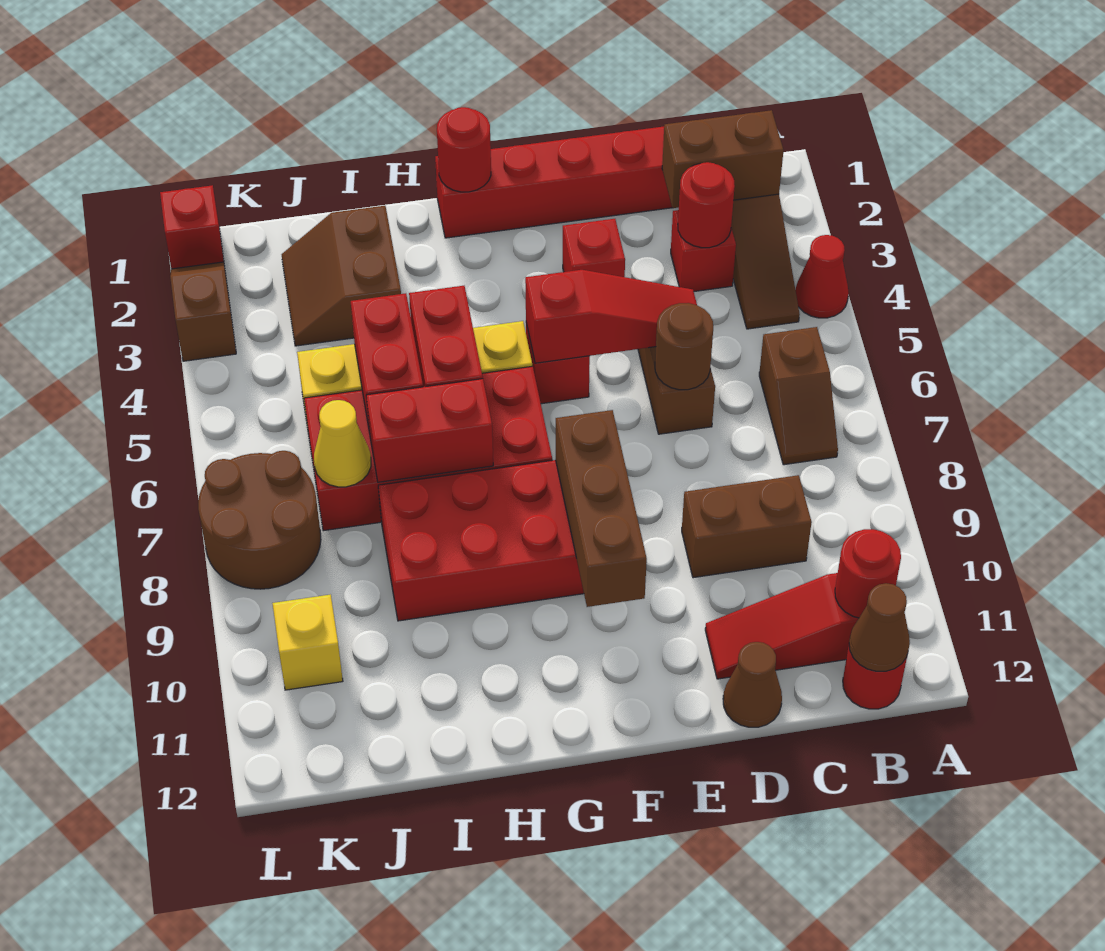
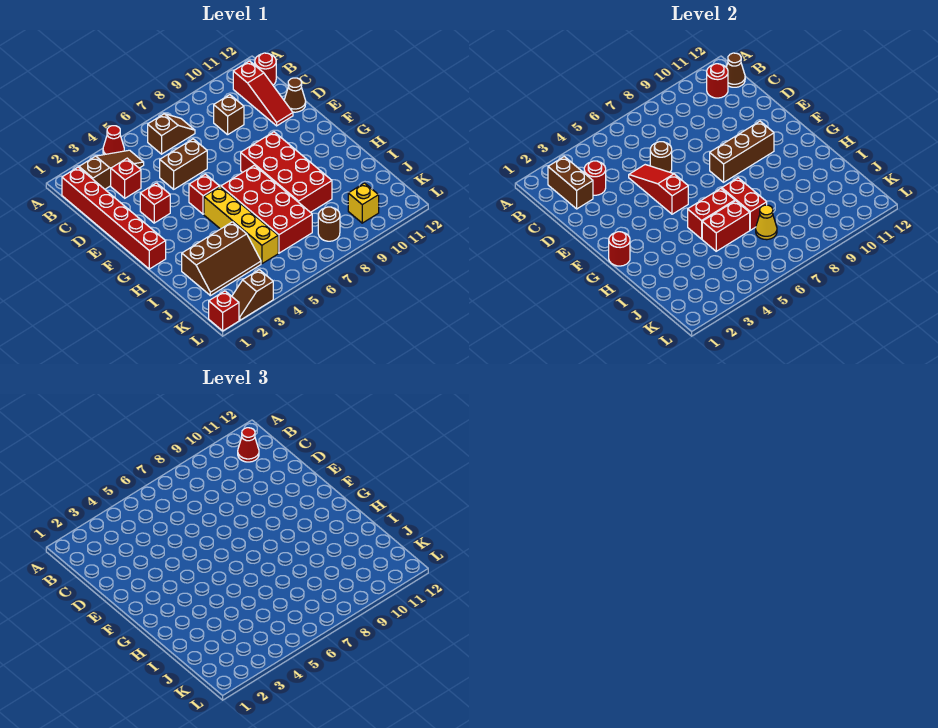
none -> red 1x1 cone [238,428,259,462]
brown 1x2 brick [682,475,812,578] -> brown 1x1 brick [214,95,244,135]
brown 2x2 slope [282,206,401,346] -> brown 2x3 slope [182,222,261,296]
brown 2x2 round brick [198,451,321,589] -> brown 1x1 round brick [318,207,340,241]

